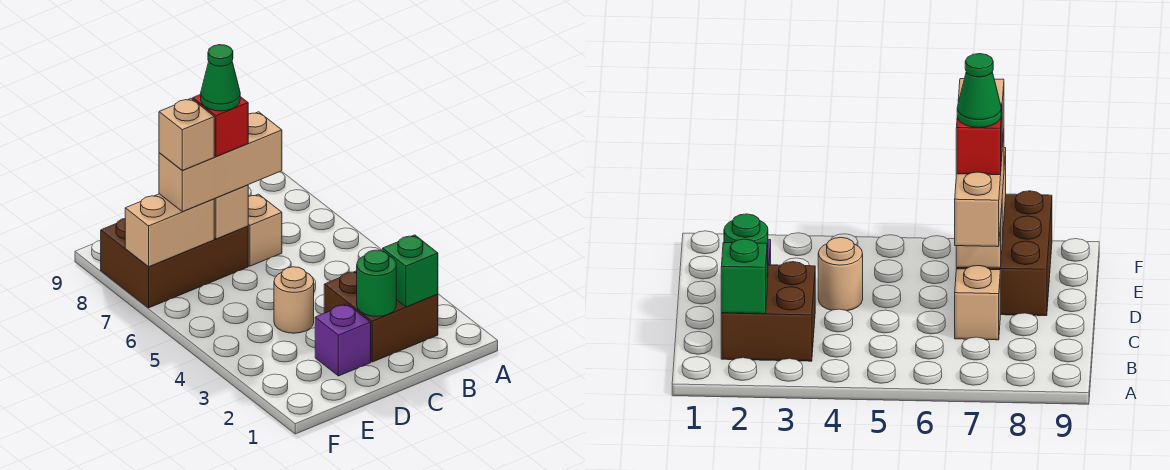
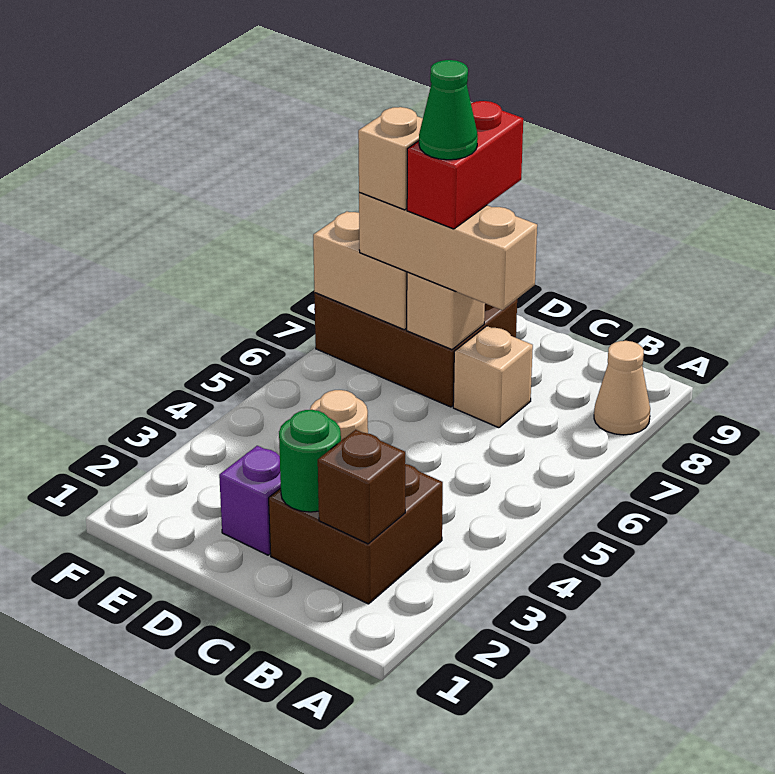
none -> tan 1x1 cone [594,341,650,435]
green 1x1 brick [383,235,438,307] -> brown 1x1 brick [318,430,405,544]
red 1x1 brick [193,95,248,157] -> red 1x2 brick [407,101,523,229]

